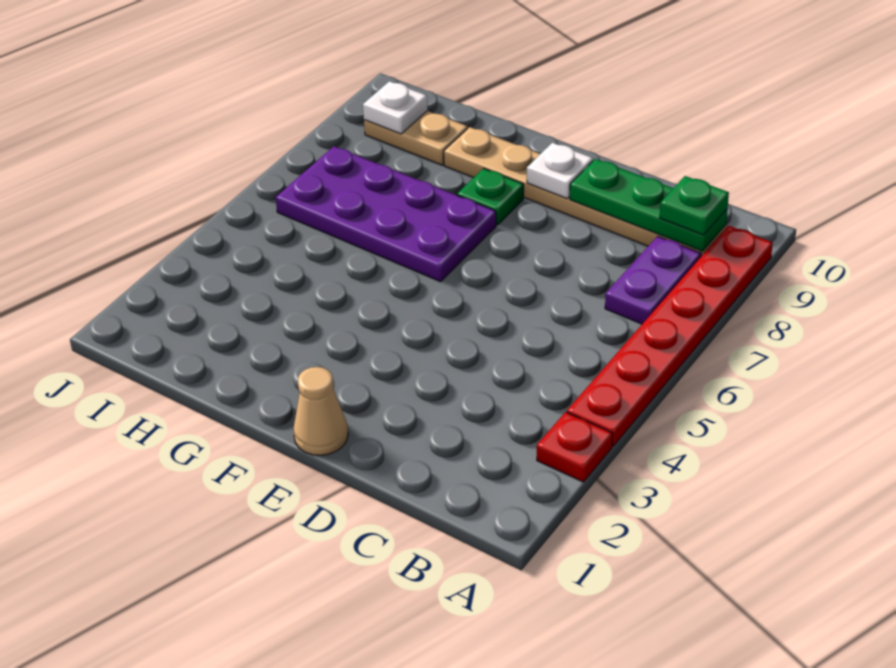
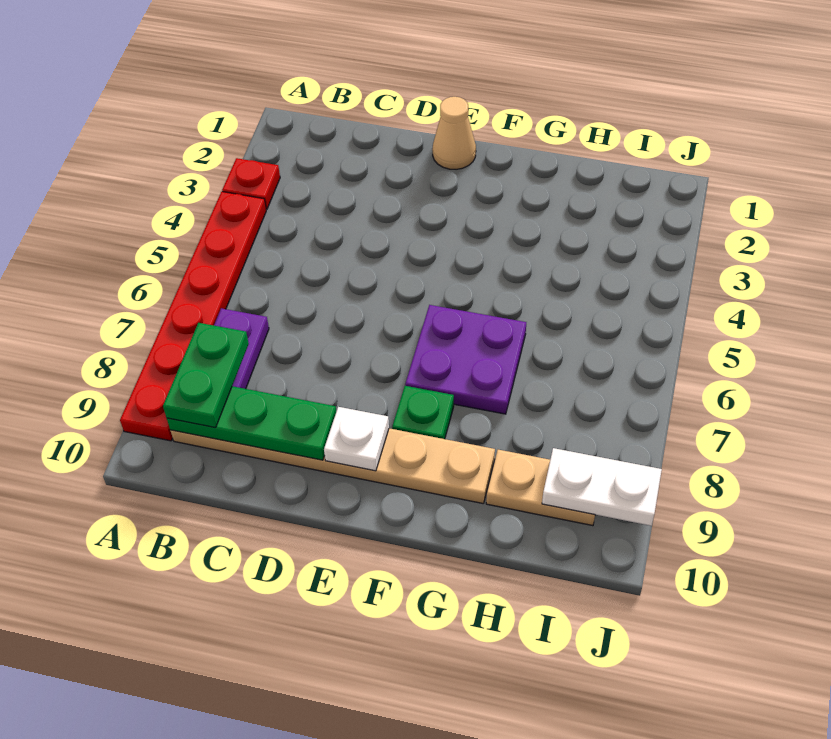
green 1x1 plate [660,176,729,235] -> green 1x2 plate [163,323,249,428]
purple 2x4 plate [276,146,496,282] -> purple 2x2 plate [405,305,526,414]
white 1x1 plate [363,81,428,134] -> white 1x2 plate [542,448,662,526]

